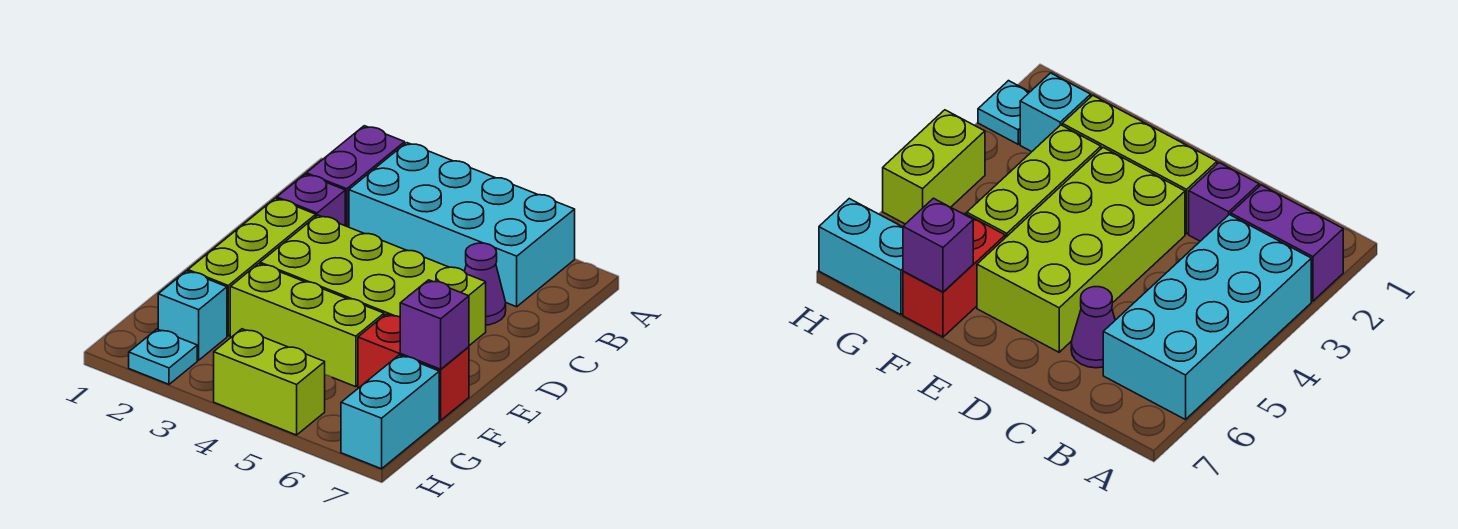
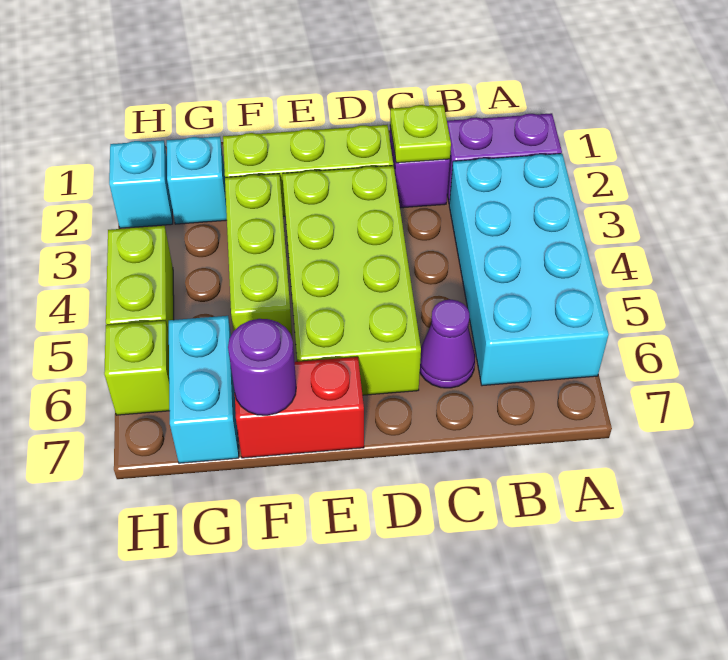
none -> lime 1x1 plate [390,105,451,163]
red 1x2 brick [358,314,469,420] -> red 1x2 brick turned to [235,357,364,458]
purple 1x1 brick [400,280,469,369] -> purple 1x1 round brick [228,319,296,415]
cyan 1x2 brick [341,355,439,469] -> cyan 1x2 brick turned to [169,316,239,463]
cyan 1x1 plate [129,329,197,384] -> cyan 1x1 brick [109,140,173,228]
none -> lime 1x1 brick [104,321,170,415]

